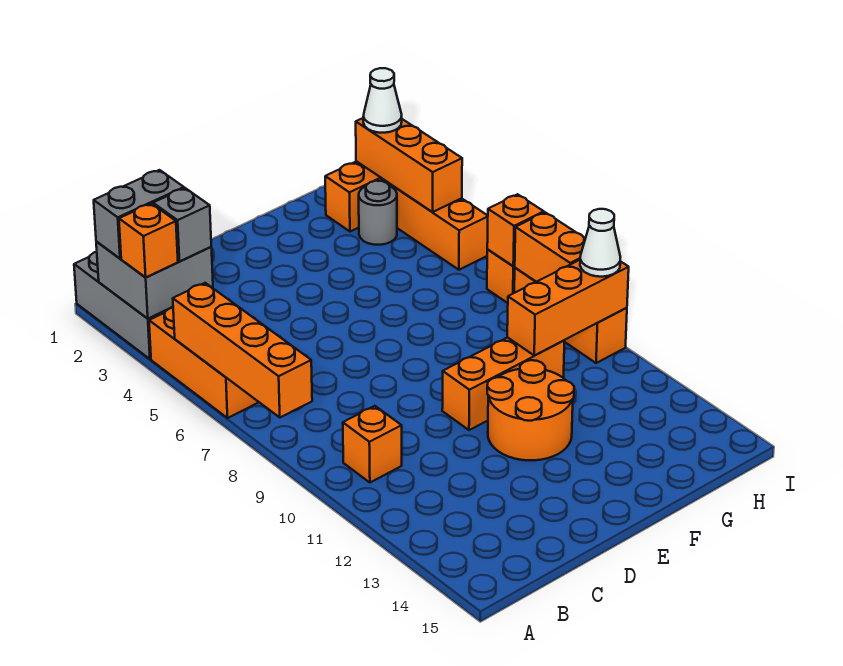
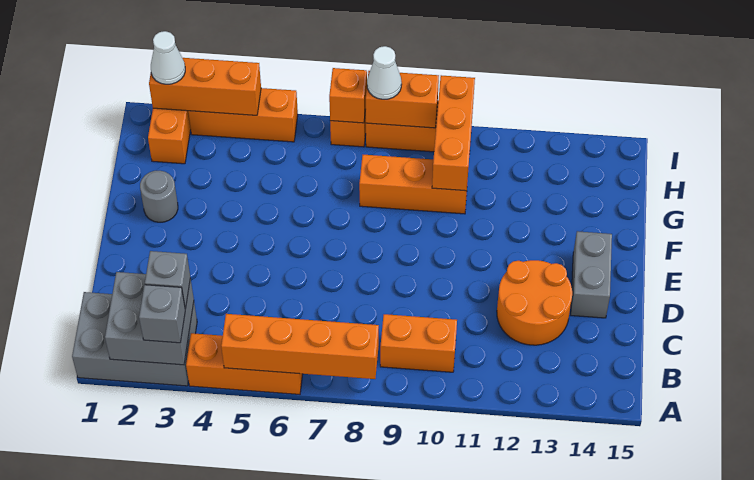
grey 1x2 brick [94,170,184,259] -> grey 1x2 brick moved to [571,231,612,318]
orange 1x1 brick [119,204,178,278] -> grey 1x1 brick [139,285,185,343]
orange 1x1 brick [343,406,402,483] -> orange 1x2 brick [380,314,457,372]
orange 1x3 brick [442,337,565,430] -> orange 1x3 brick turned to [359,155,468,214]
orange 2x2 round brick [487,360,574,460] -> orange 2x2 round brick moved to [497,260,572,345]
grey 1x1 round brick [359,181,397,245] -> grey 1x1 round brick moved to [140,171,178,222]
white 1x1 cone [580,209,620,277] -> white 1x1 cone moved to [367,46,402,99]

